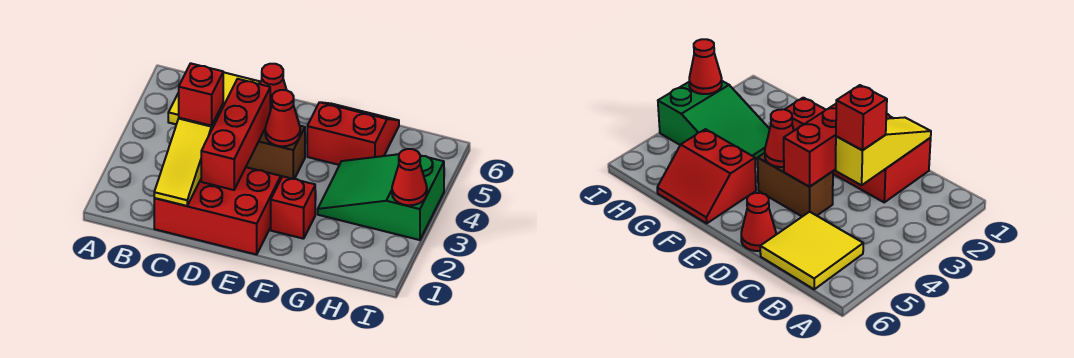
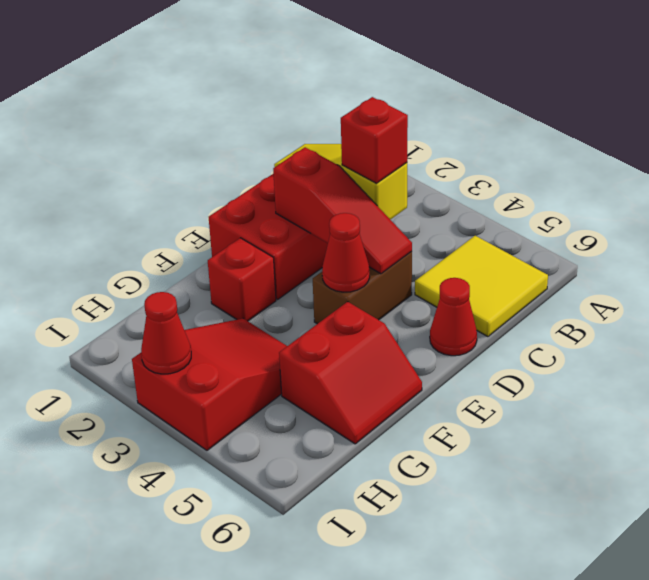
red 1x3 brick [201,79,270,190] -> red 1x3 slope [273,147,412,274]
green 2x3 slope [318,154,444,240] -> red 2x3 slope [132,319,287,450]

